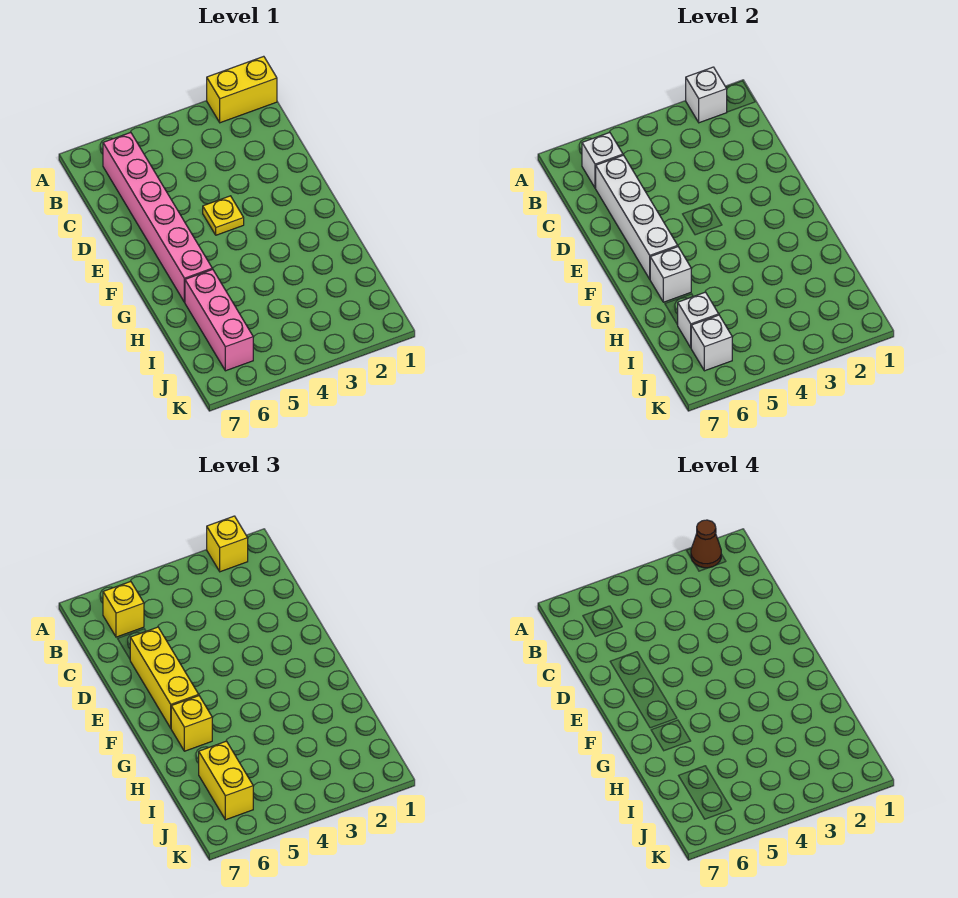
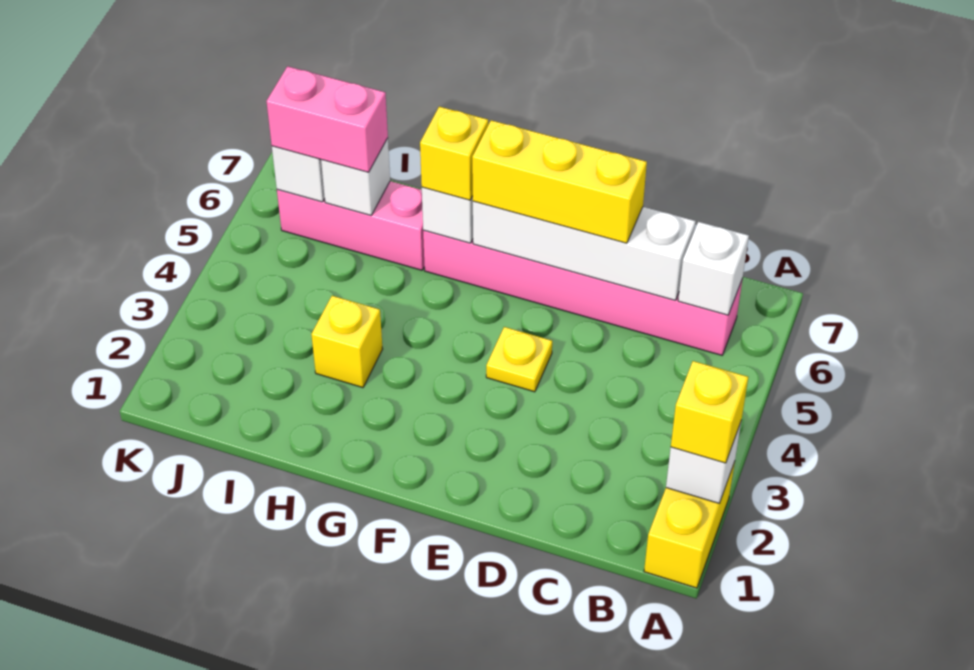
brown 1x1 cone [691,520,721,568] -> none
yellow 1x1 brick [103,581,144,637] -> yellow 1x1 brick moved to [311,296,383,388]
yellow 1x2 brick [199,741,253,820] -> pink 1x2 brick [266,66,388,172]

